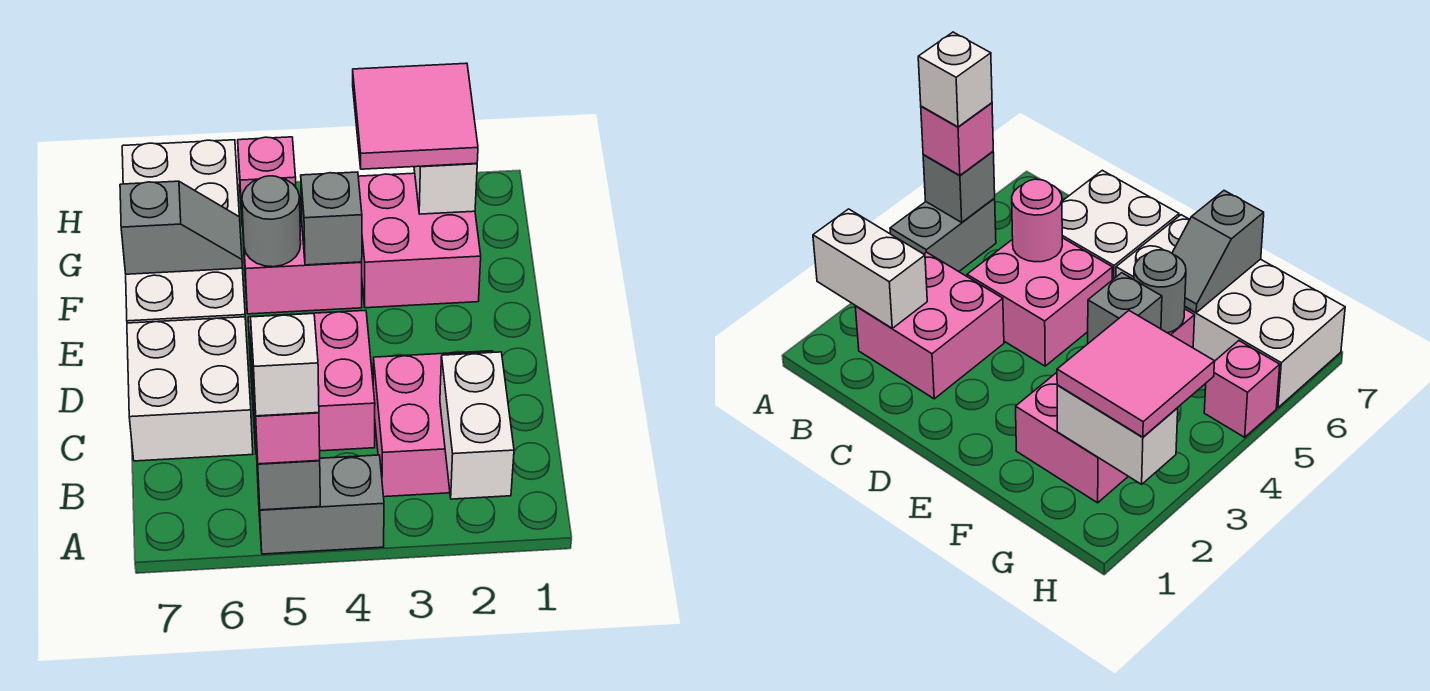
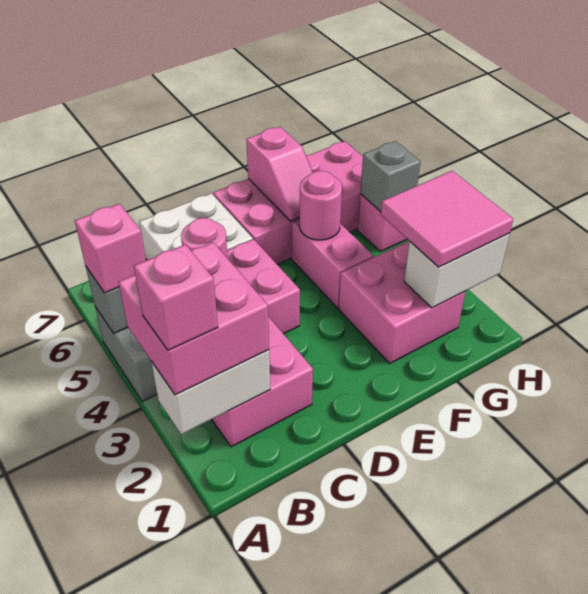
none -> pink 2x2 brick [118,242,269,395]
none -> pink 1x1 brick [134,244,218,350]
white 1x1 brick [251,314,319,416] -> none
white 2x4 brick [122,140,245,323] -> pink 2x4 brick [213,141,363,264]
grey 1x1 brick [301,172,362,265] -> grey 1x1 brick moved to [360,141,421,212]
grey 1x1 round brick [242,176,301,267] -> pink 1x1 round brick [300,171,342,240]
grey 1x2 slope [120,181,242,274] -> pink 1x2 slope [246,127,313,221]

